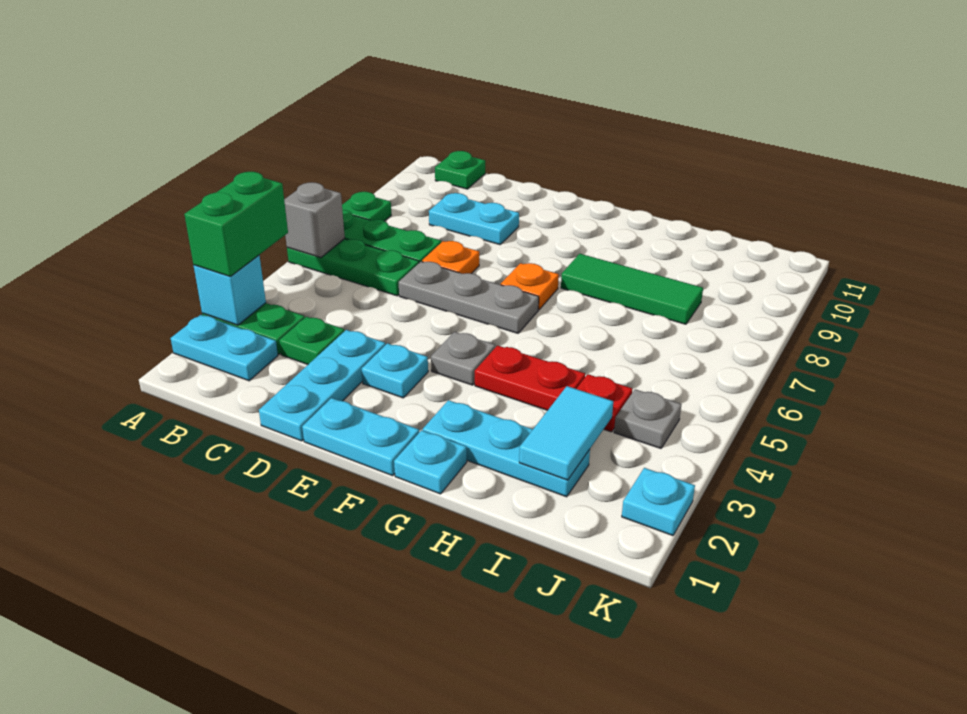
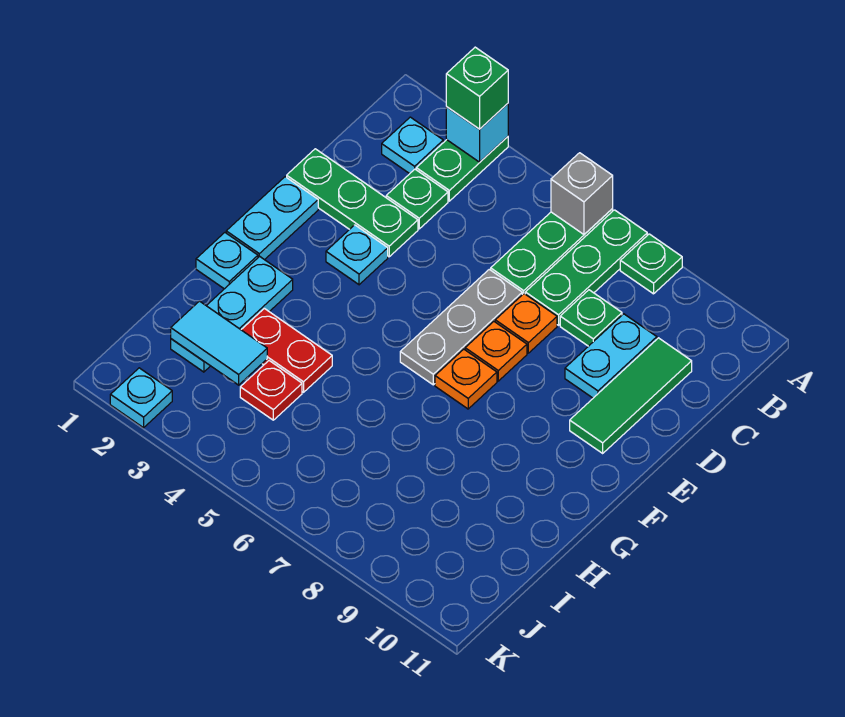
cyan 1x2 plate [171,315,278,381] -> cyan 1x1 plate [382,117,443,174]
green 1x2 brick [184,172,288,276] -> green 1x1 brick [446,47,508,129]
green 1x1 plate [435,151,485,189] -> green 1x1 plate moved to [560,290,622,346]
cyan 1x3 plate [259,330,385,441] -> green 1x3 plate [287,149,418,257]
none -> orange 1x1 plate [465,322,527,381]
grey 1x1 plate [431,332,495,385] -> none
red 1x2 plate [475,345,585,410] -> red 1x2 plate turned to [241,308,332,392]
green 1x3 tile [561,254,703,324] -> green 1x3 tile moved to [570,338,692,453]
grey 1x1 plate [614,389,681,448] -> none

